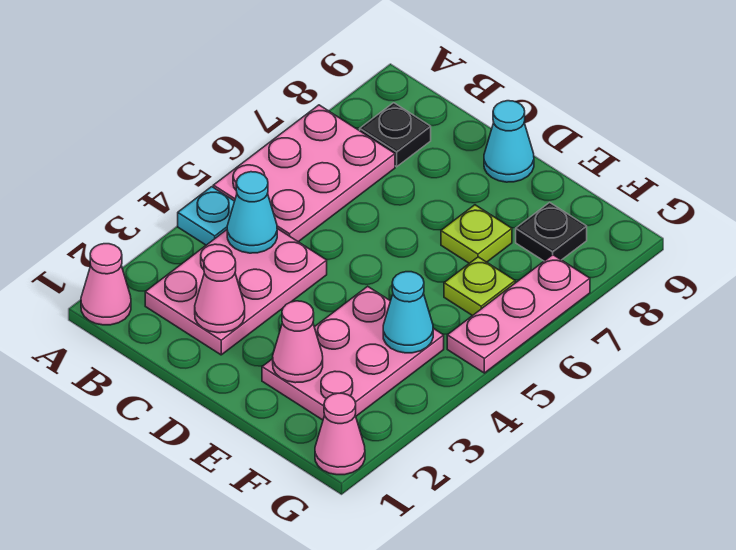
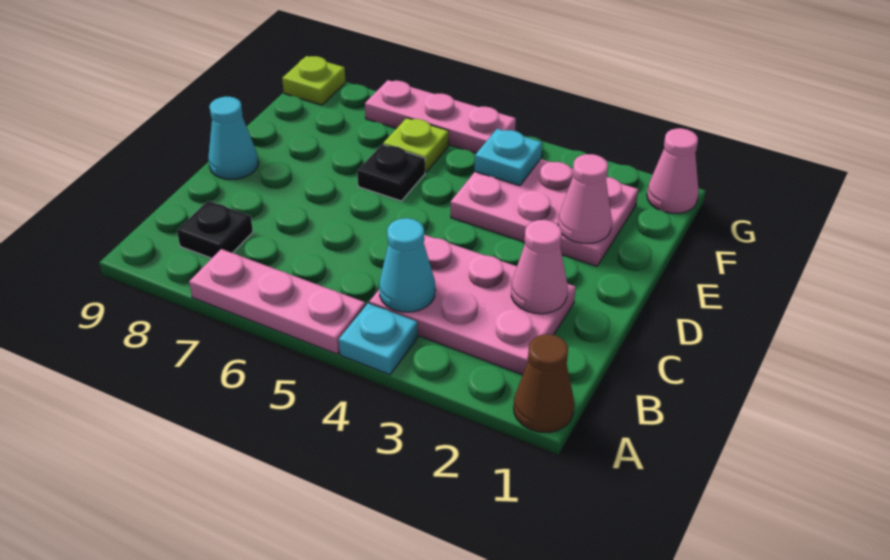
pink 1x1 cone [81,244,131,325] -> brown 1x1 cone [514,334,574,432]
pink 2x3 plate [213,105,395,242] -> pink 1x3 plate [189,249,366,354]
lime 1x1 plate [441,205,512,263] -> lime 1x1 plate moved to [282,56,346,105]
cyan 1x1 cone [383,272,433,353] -> cyan 1x1 plate [475,129,542,186]
black 1x1 plate [516,202,587,261] -> black 1x1 plate moved to [357,144,425,201]

